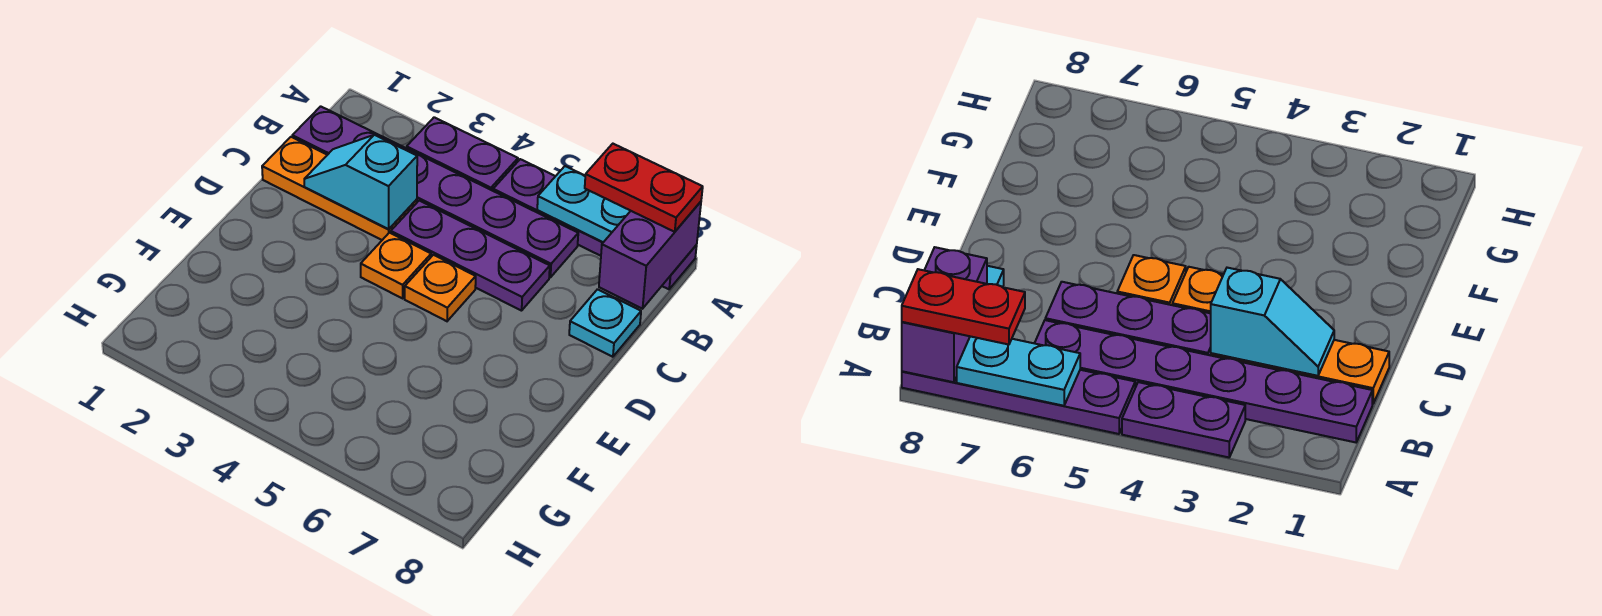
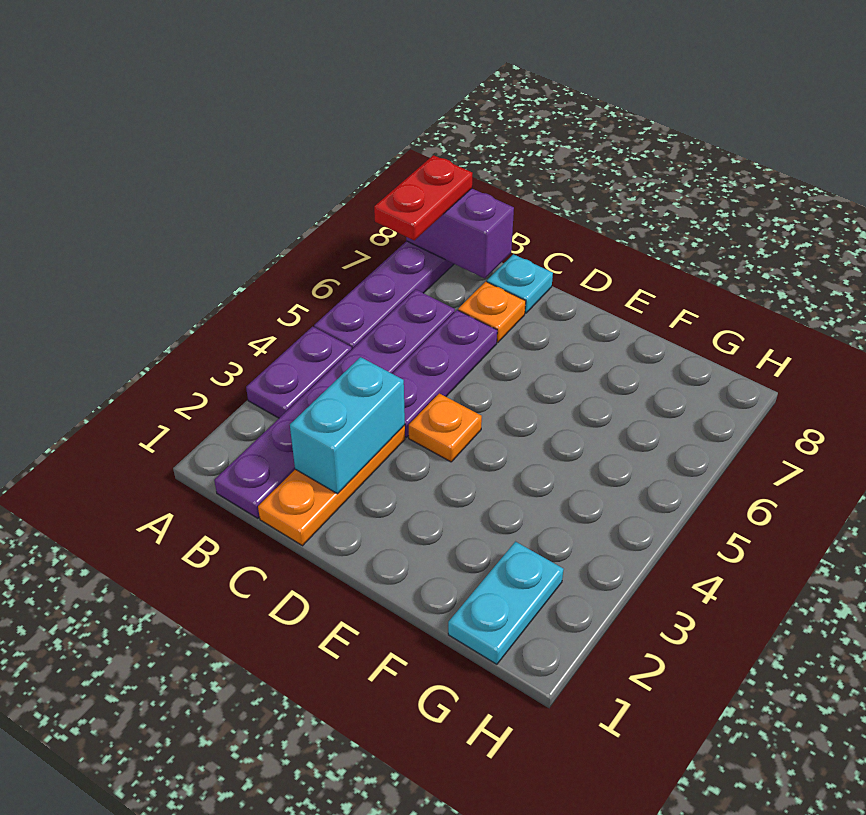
cyan 1x2 plate [537,166,630,242] -> cyan 1x2 plate moved to [448,542,564,664]
cyan 1x2 slope [304,135,417,229] -> cyan 1x2 brick [290,357,405,494]
orange 1x1 plate [405,255,476,321] -> orange 1x1 plate moved to [458,282,526,342]

